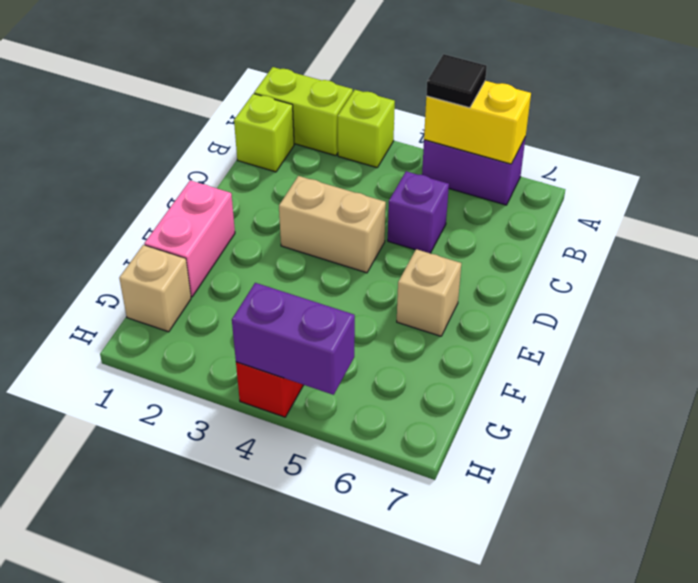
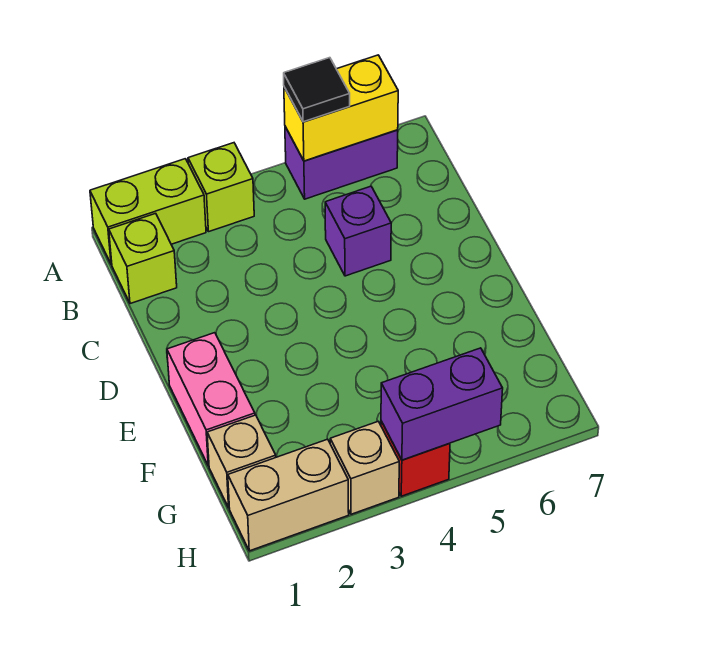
tan 1x2 brick [279,176,386,273] -> tan 1x2 brick moved to [228,439,349,551]
tan 1x1 brick [397,249,461,336] -> tan 1x1 brick moved to [330,421,399,514]

